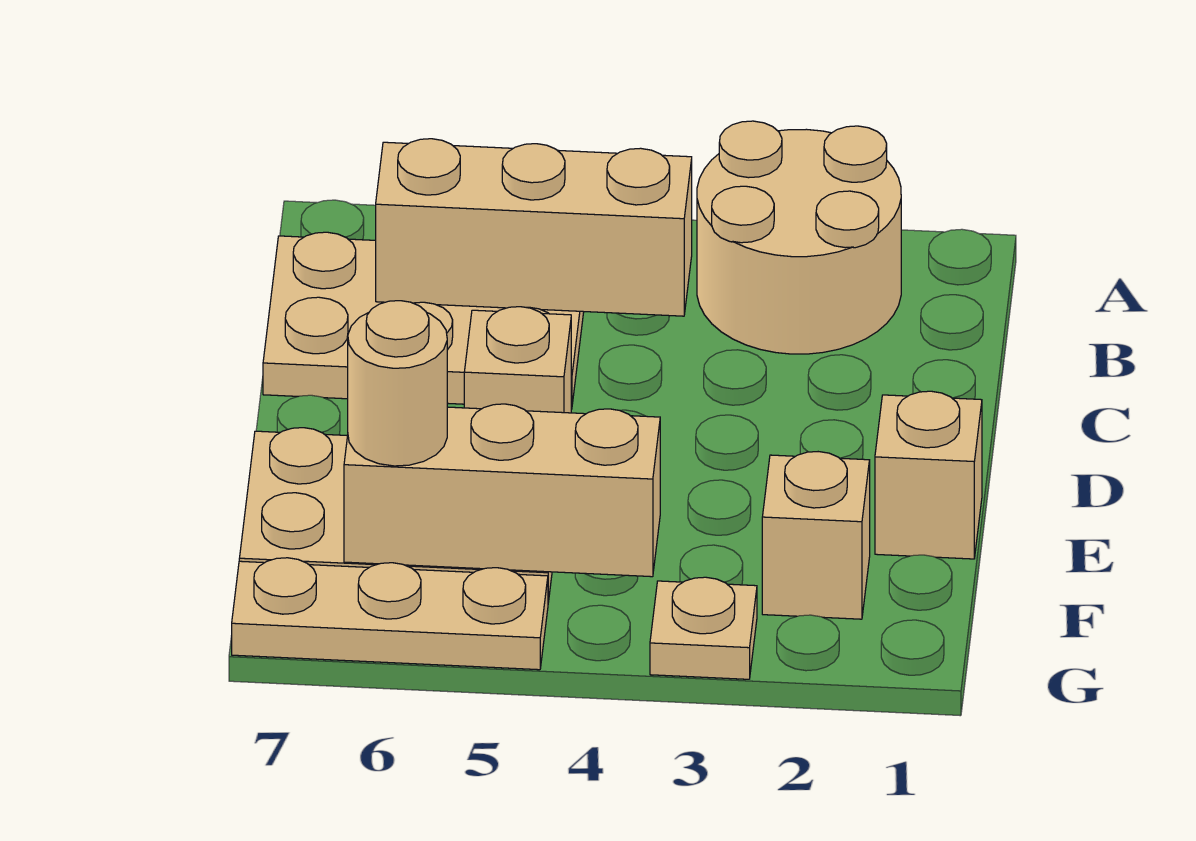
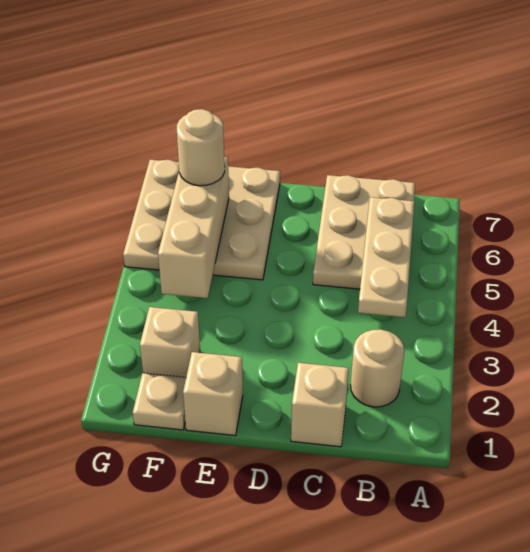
tan 2x2 round brick [697,121,901,354] -> tan 1x1 round brick [351,329,404,407]
tan 1x3 brick [376,139,692,316] -> tan 1x3 plate [358,197,414,317]
tan 1x1 brick [464,307,571,413] -> tan 1x1 brick moved to [291,363,349,447]
tan 1x1 plate [650,577,757,679] -> tan 1x1 plate moved to [133,373,186,430]

